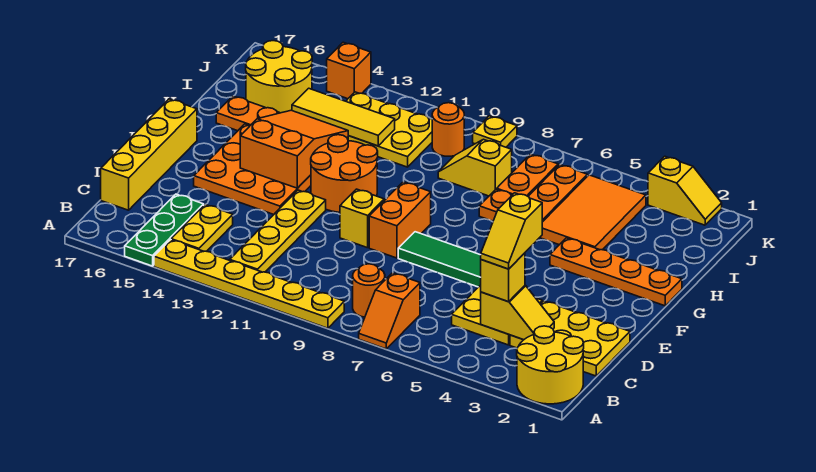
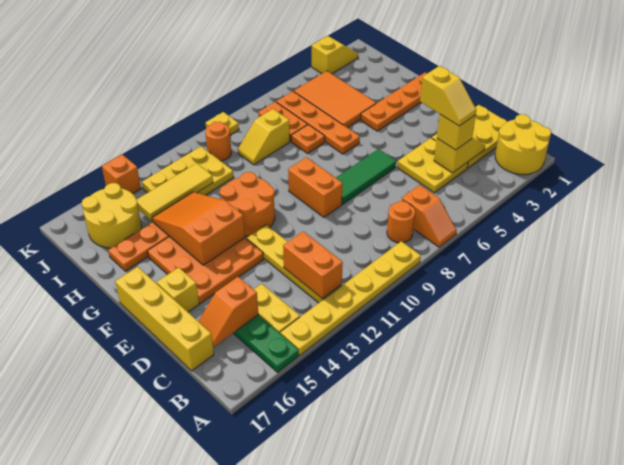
none -> orange 1x2 brick [283,231,343,298]
none -> orange 1x2 slope [198,277,258,347]
yellow 1x1 brick [340,189,384,248] -> yellow 1x1 brick moved to [157,267,199,312]

